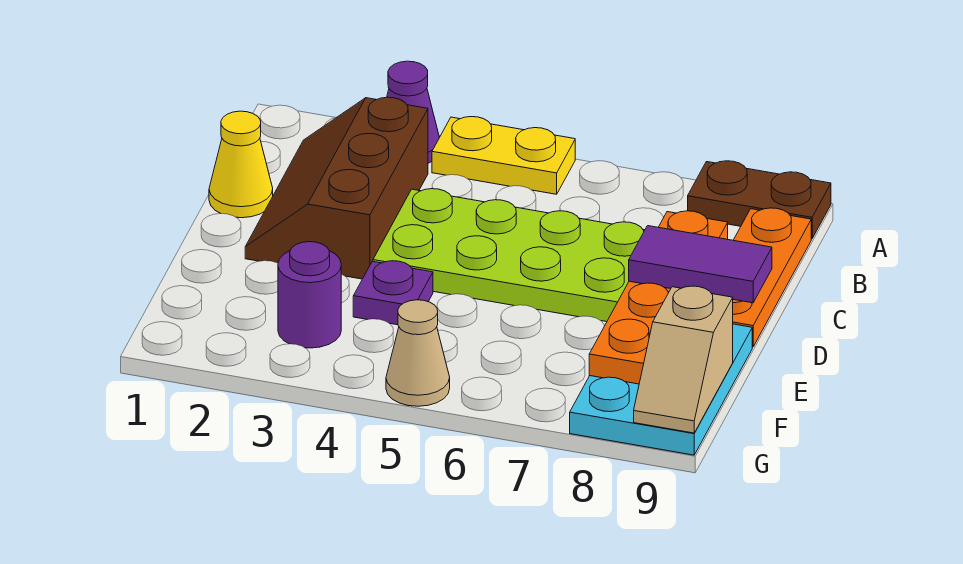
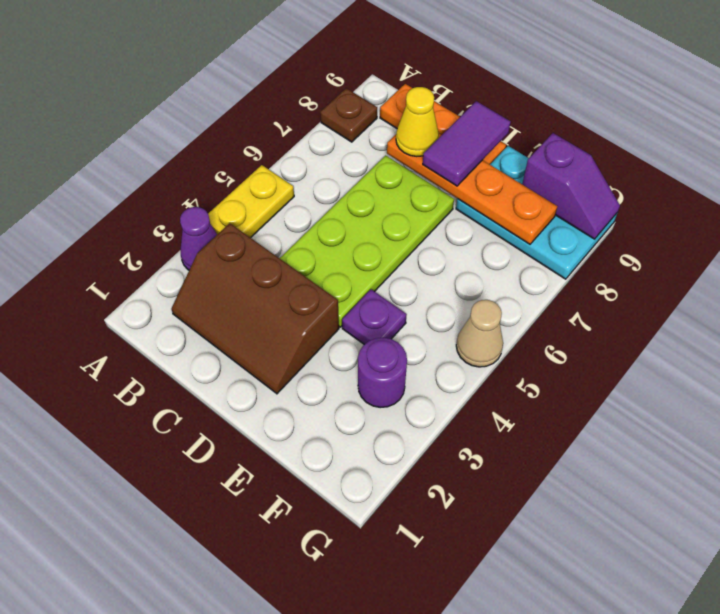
brown 1x2 plate [688,161,831,239] -> brown 1x1 plate [320,88,377,142]
yellow 1x1 cone [209,111,273,218] -> yellow 1x1 cone moved to [396,87,439,156]
tan 1x2 slope [634,286,733,433] -> purple 1x2 slope [522,133,620,239]

